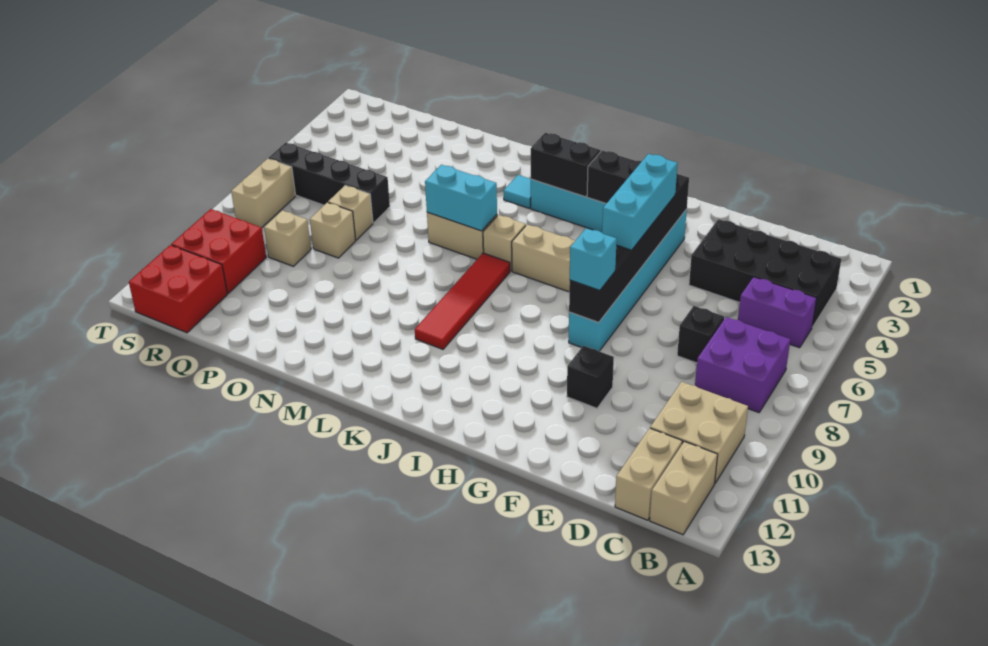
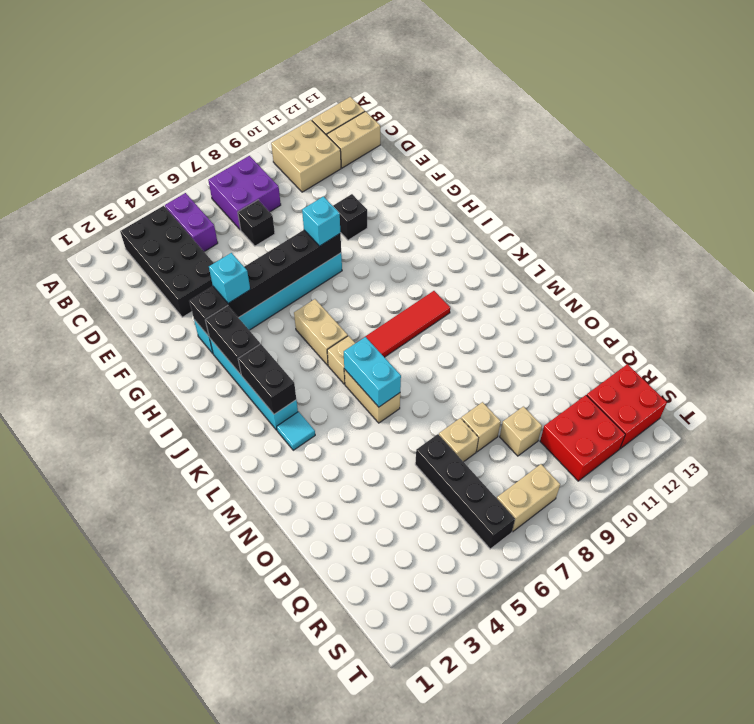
cyan 1x3 brick [602,154,678,250] -> cyan 1x1 brick [209,253,250,303]

